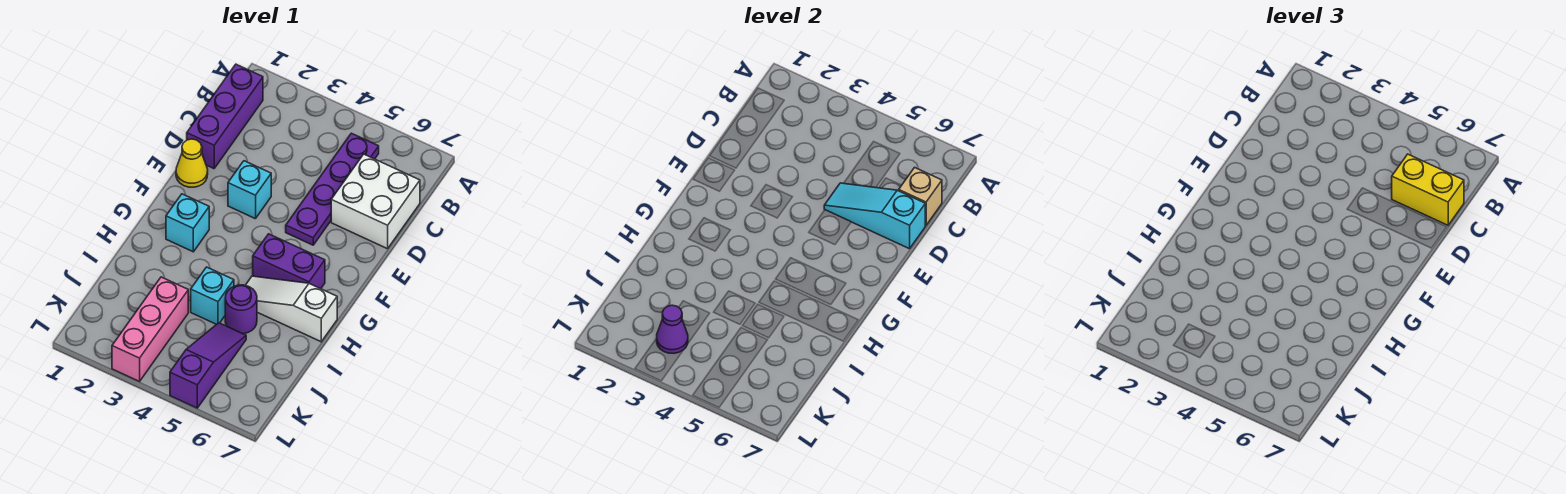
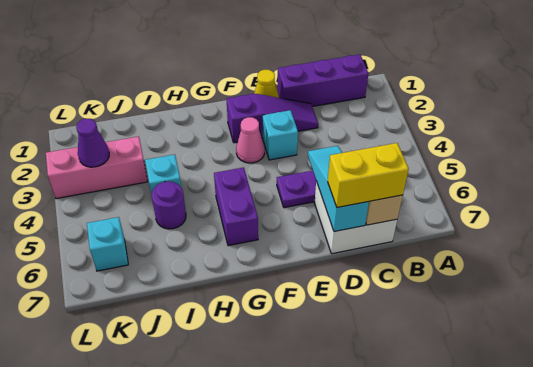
yellow 1x2 brick [1392,154,1464,225] -> yellow 1x2 brick turned to [328,143,409,208]
none -> pink 1x1 cone [236,117,265,163]
cyan 1x1 brick [166,194,209,252] -> cyan 1x1 brick moved to [87,217,128,271]
white 1x3 slope [245,276,337,342] -> none
purple 1x3 slope [170,323,246,408] -> purple 1x3 slope moved to [226,94,318,143]

